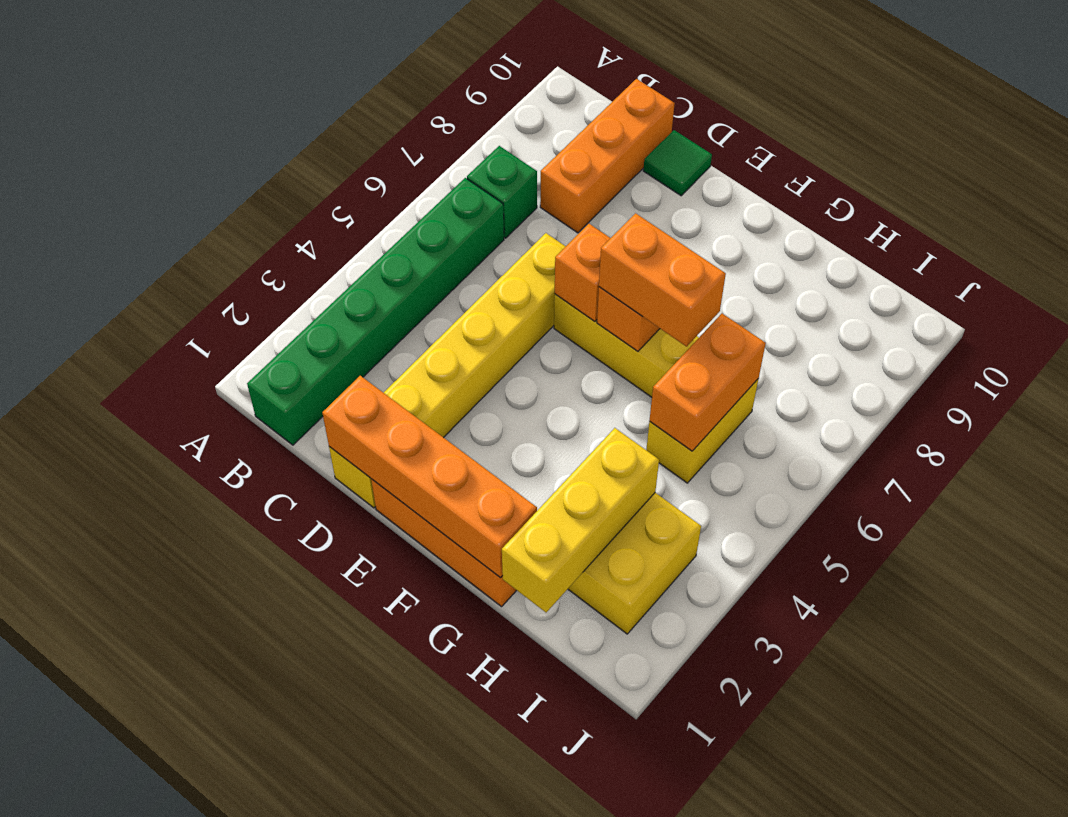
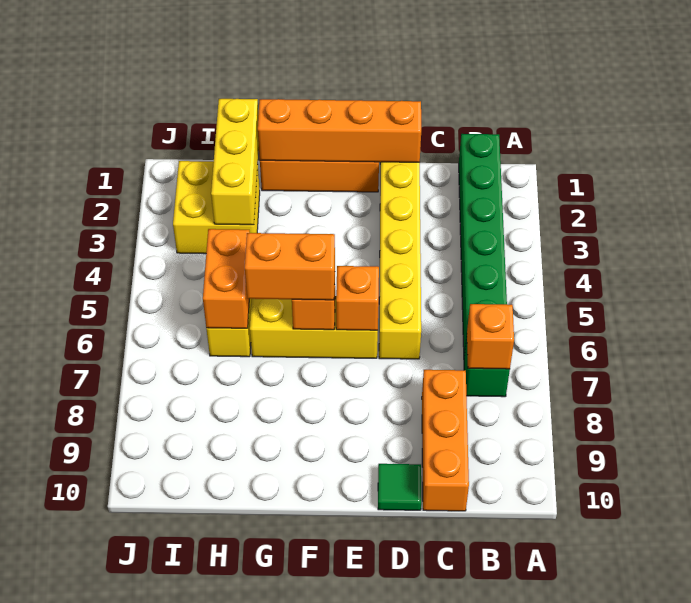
none -> orange 1x1 brick [467,304,514,369]

